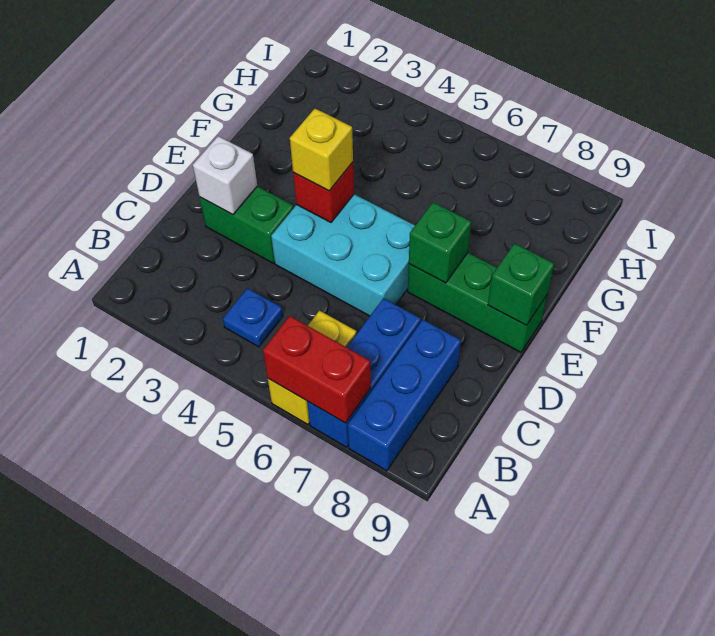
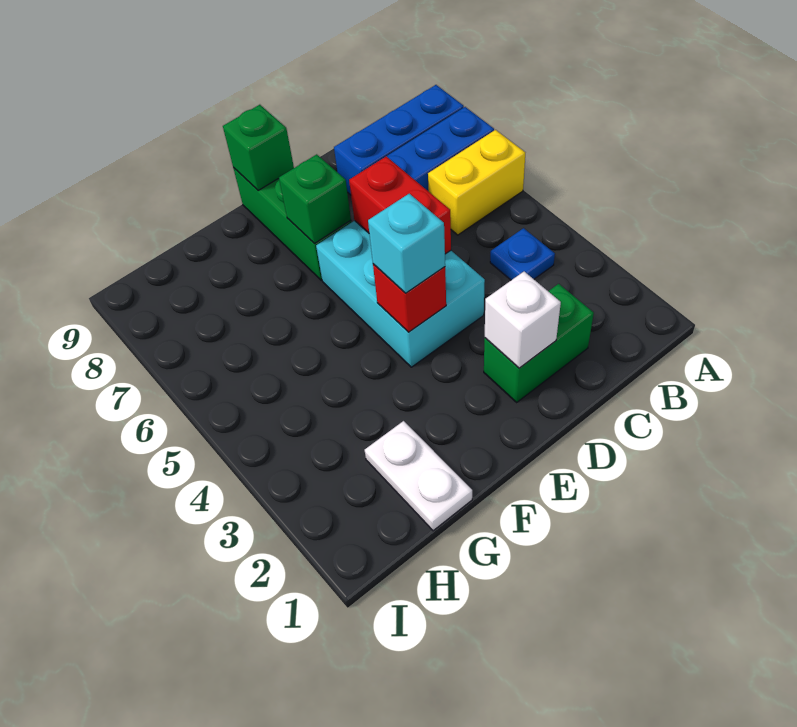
red 1x2 brick [263,316,371,423] -> red 1x2 brick moved to [349,156,451,254]
green 1x2 brick [200,186,294,263] -> green 1x2 brick turned to [484,284,594,402]
yellow 1x1 brick [290,109,353,191] -> cyan 1x1 brick [368,194,445,293]
none -> white 1x2 plate [365,421,472,531]

